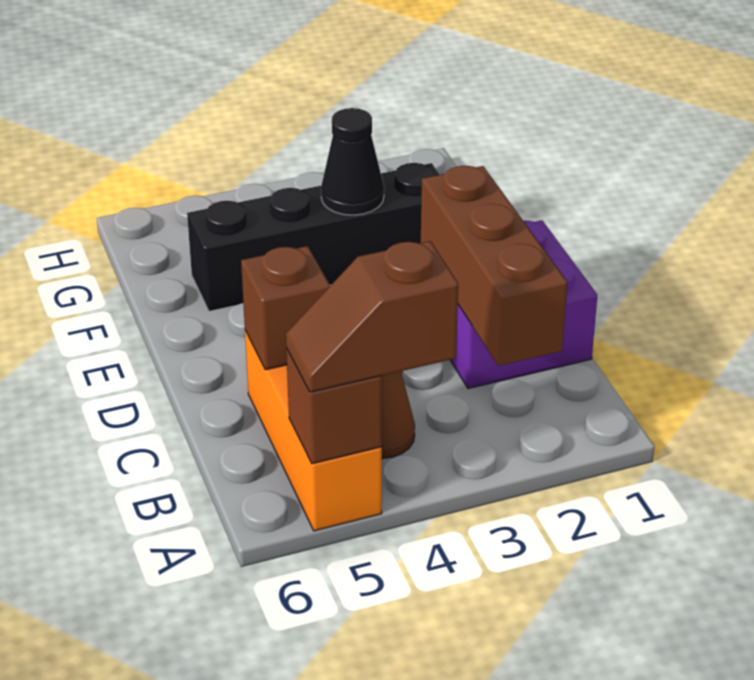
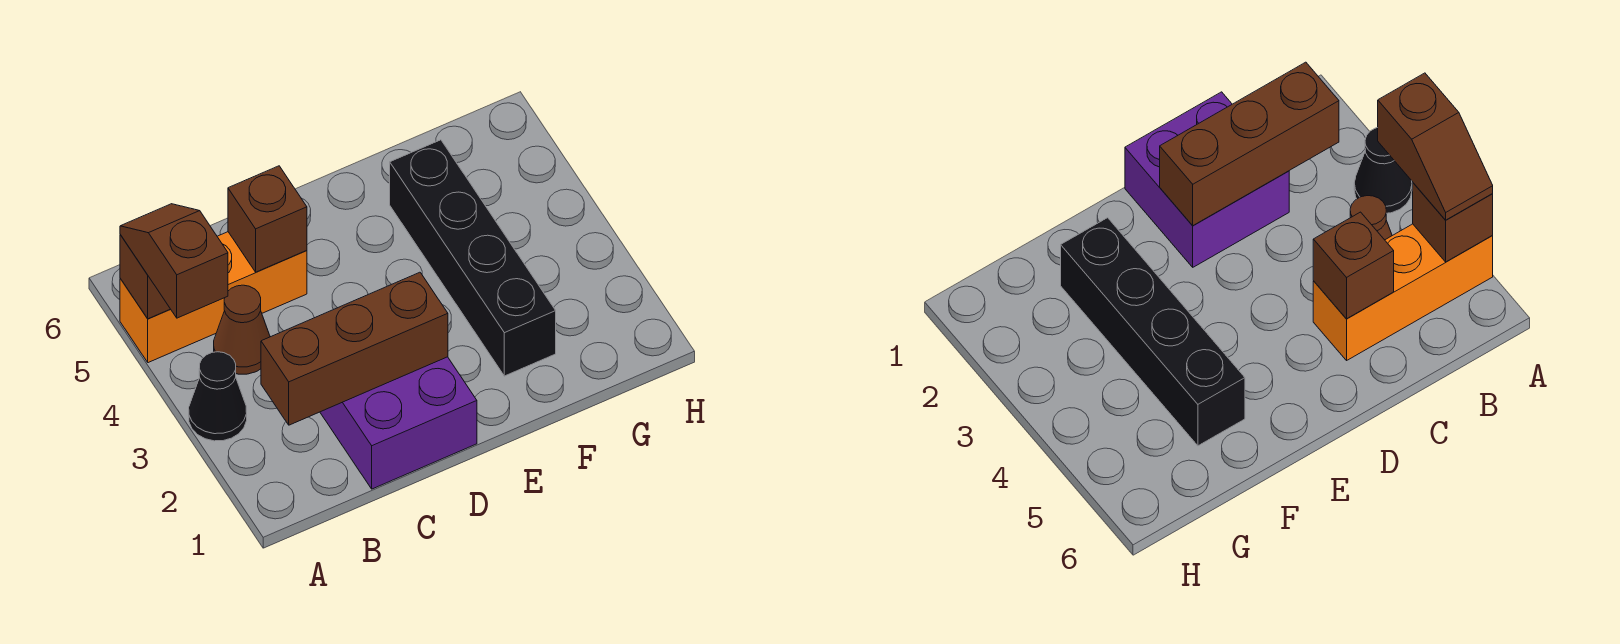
black 1x1 cone [321,108,384,215] -> black 1x1 cone moved to [189,352,247,441]

